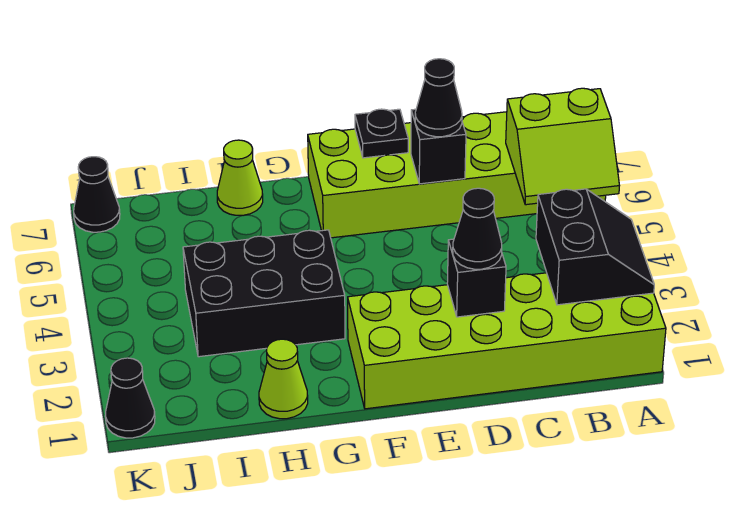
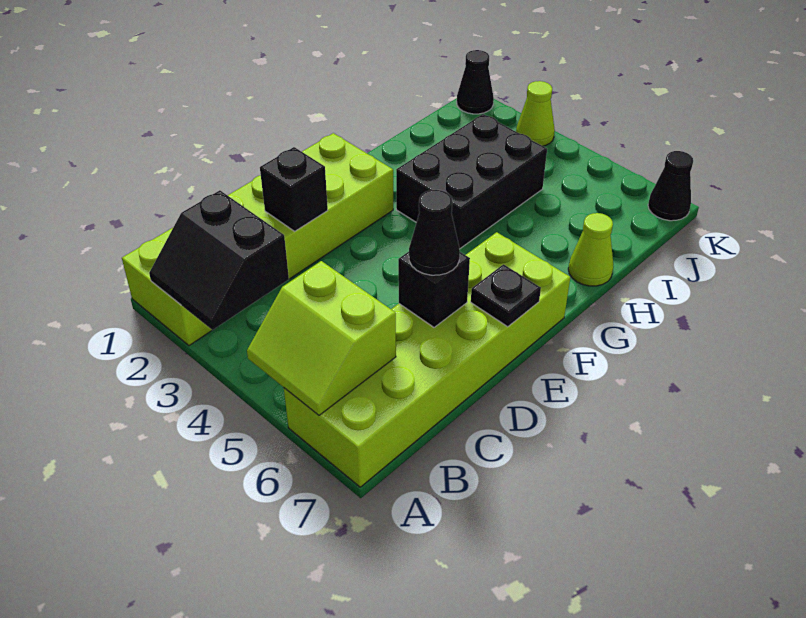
lime 2x2 slope [506,88,619,205] -> lime 2x2 slope turned to [247,261,396,415]
black 1x1 cone [453,188,502,269] -> none
lime 1x1 cone [259,339,308,419] -> lime 1x1 cone moved to [516,81,555,146]

